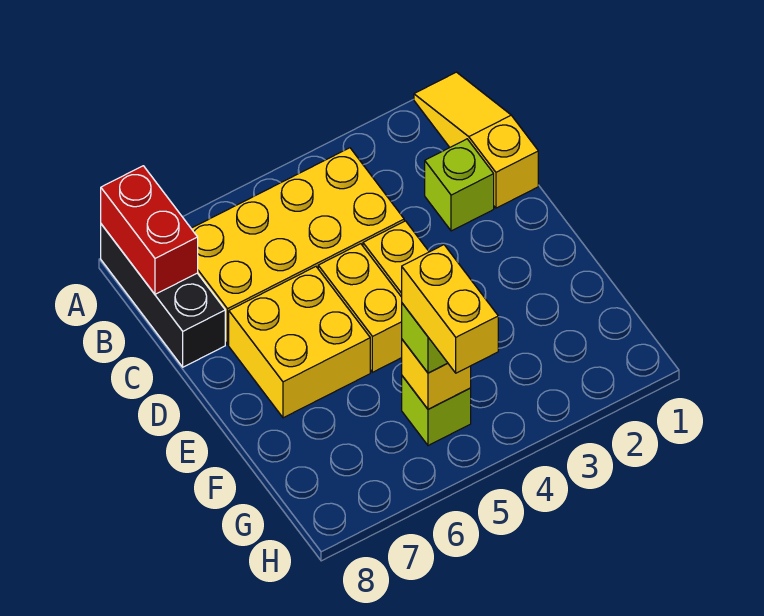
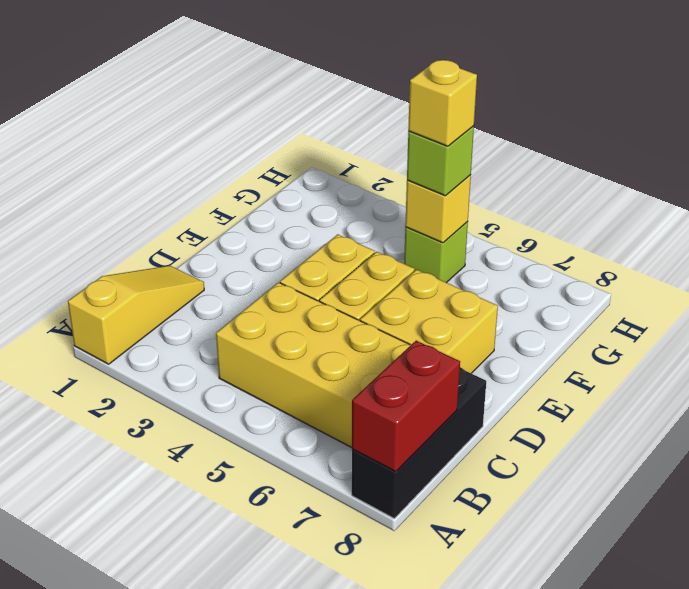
yellow 1x3 slope [414,72,538,208] -> yellow 1x3 slope turned to [68,266,204,364]
lime 1x1 brick [425,139,494,231] -> none
yellow 1x2 brick [402,245,498,373] -> yellow 1x1 brick [408,60,477,146]

